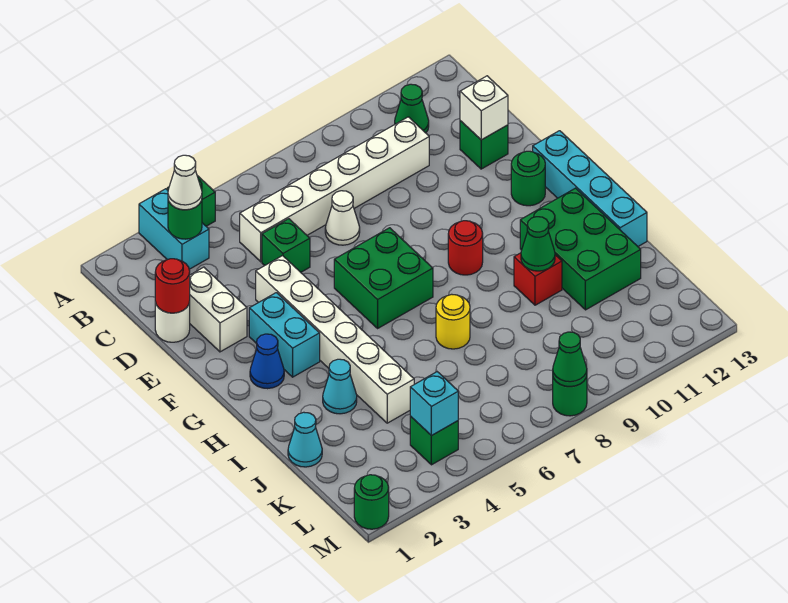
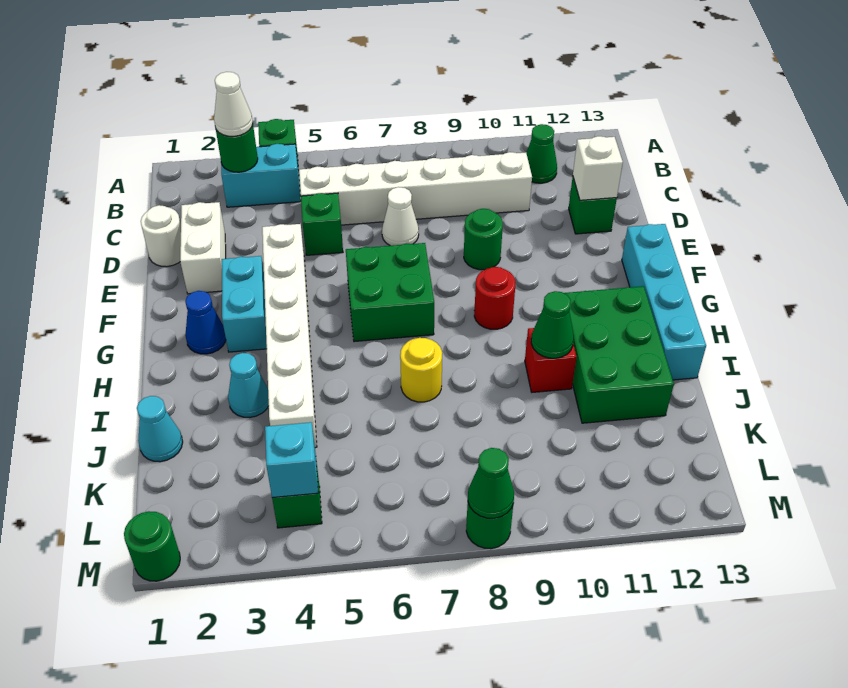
cyan 1x2 brick [139,189,209,269] -> cyan 1x2 brick turned to [221,144,301,207]
red 1x1 round brick [155,259,190,313] -> none
green 1x1 round brick [511,151,545,206] -> green 1x1 round brick moved to [464,209,503,270]

